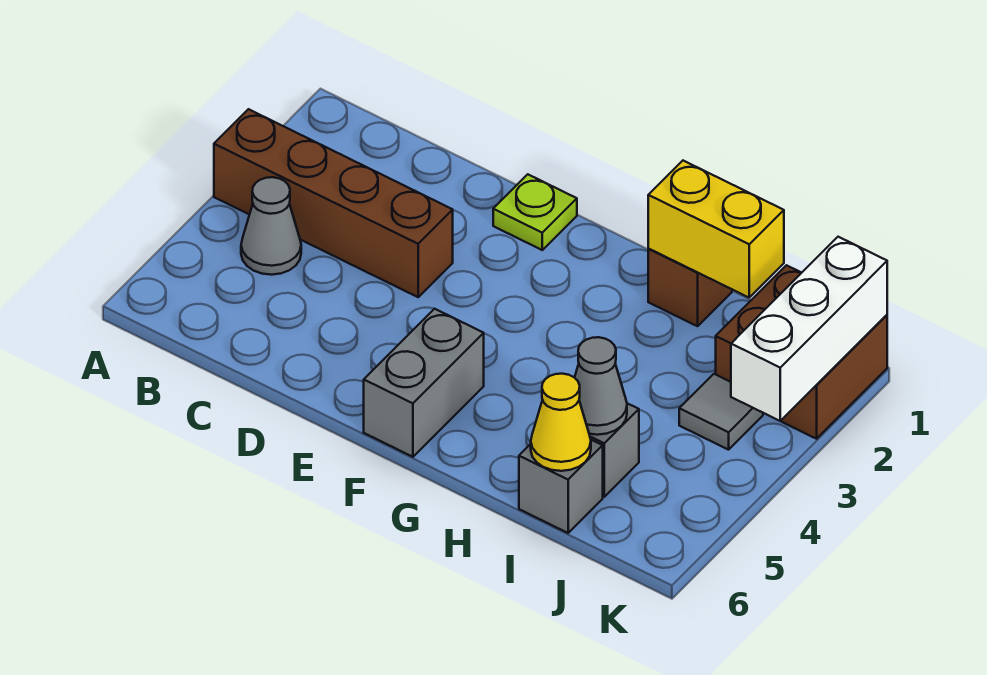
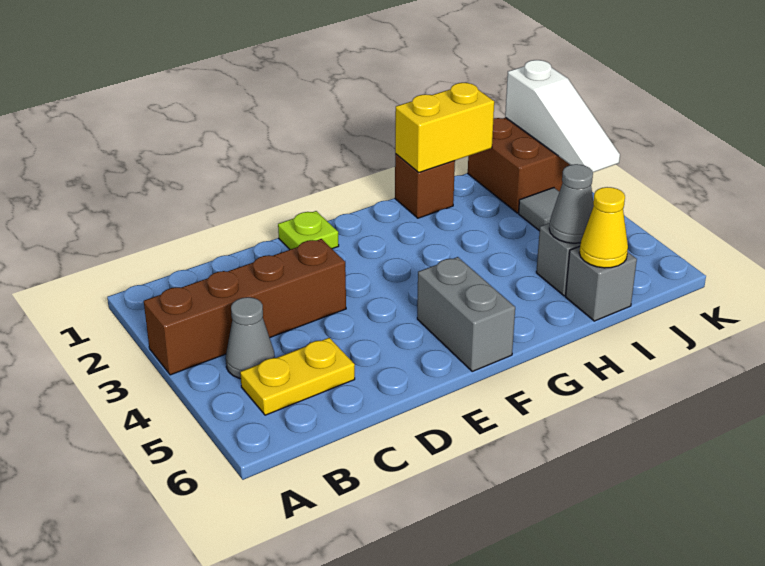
none -> yellow 1x2 plate [240,338,355,415]
white 1x3 brick [731,237,887,421] -> white 1x3 slope [505,60,620,172]

